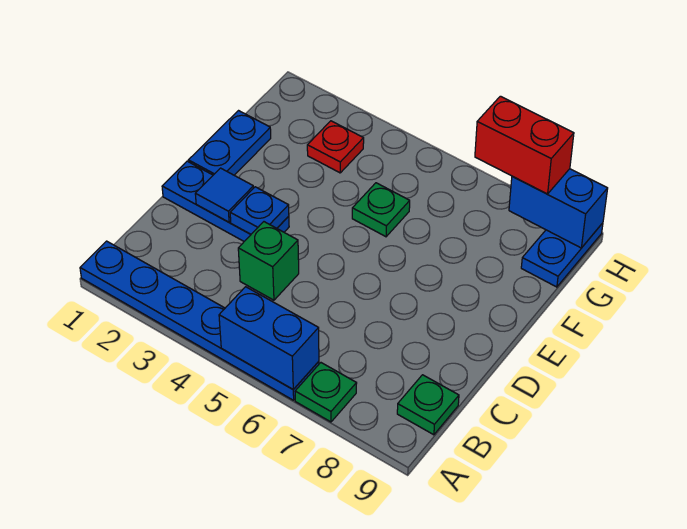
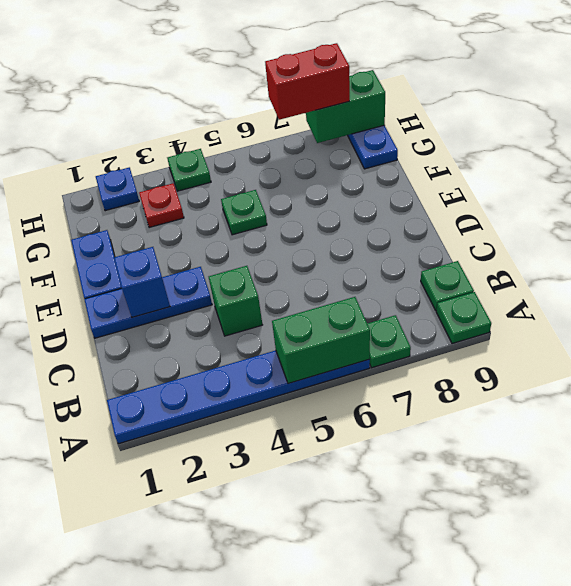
blue 1x2 brick [219,287,319,389] -> green 1x2 brick [272,297,370,384]
none -> green 1x1 plate [436,292,491,344]
blue 1x1 tile [195,168,254,222] -> blue 1x1 brick [114,247,170,317]
blue 1x1 plate [230,187,289,234] -> blue 1x1 plate moved to [96,167,139,211]
none -> green 1x1 plate [167,149,211,191]
blue 1x2 brick [509,169,608,248] -> green 1x2 brick [306,70,385,143]

